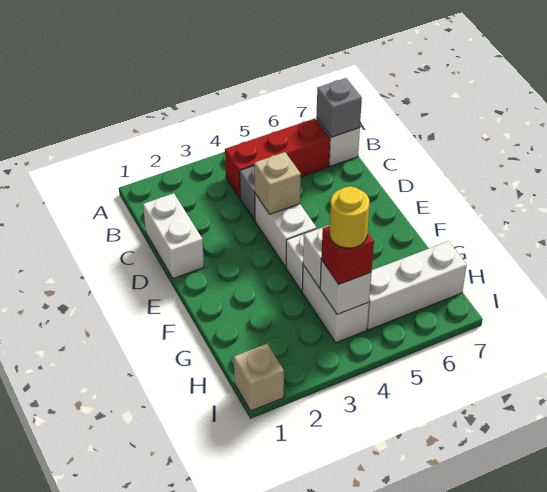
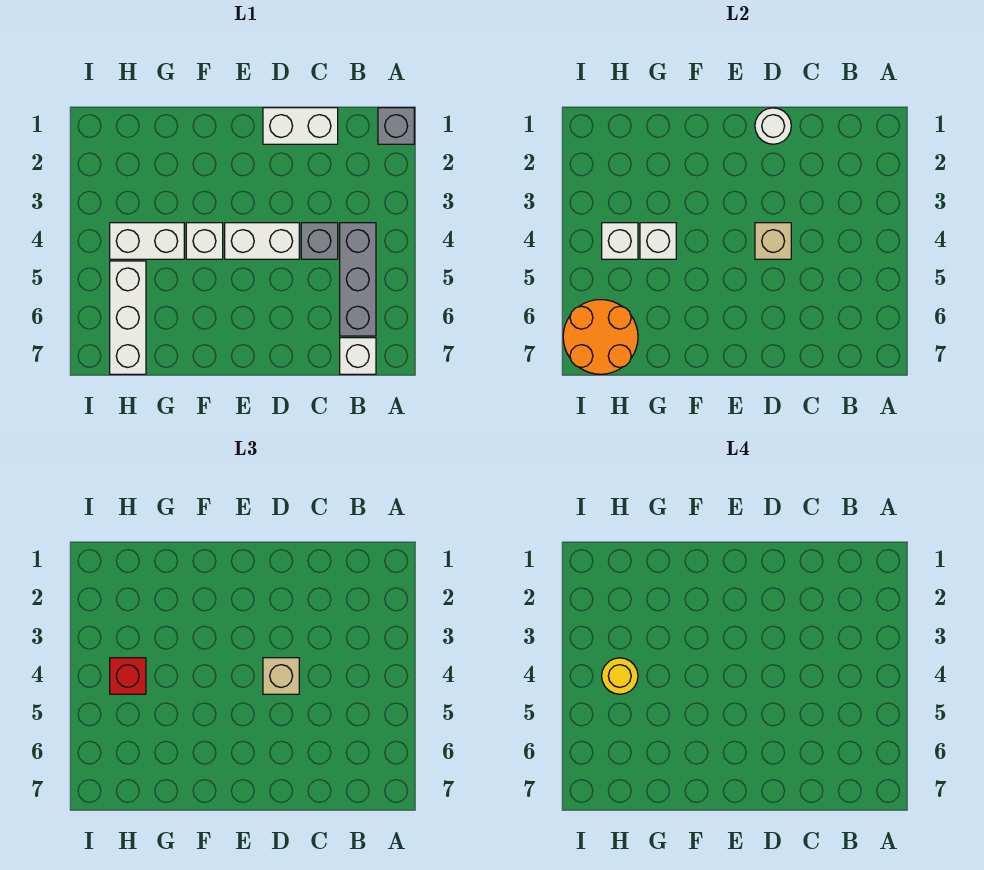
red 1x3 brick [225,119,330,198] -> grey 1x3 brick [340,223,376,336]
grey 1x1 brick [316,78,362,137] -> grey 1x1 brick moved to [378,108,414,144]
none -> white 1x1 round brick [755,108,791,144]
none -> orange 2x2 round brick [563,300,638,374]
tan 1x1 brick [234,344,284,411] -> tan 1x1 brick moved to [263,658,299,694]

